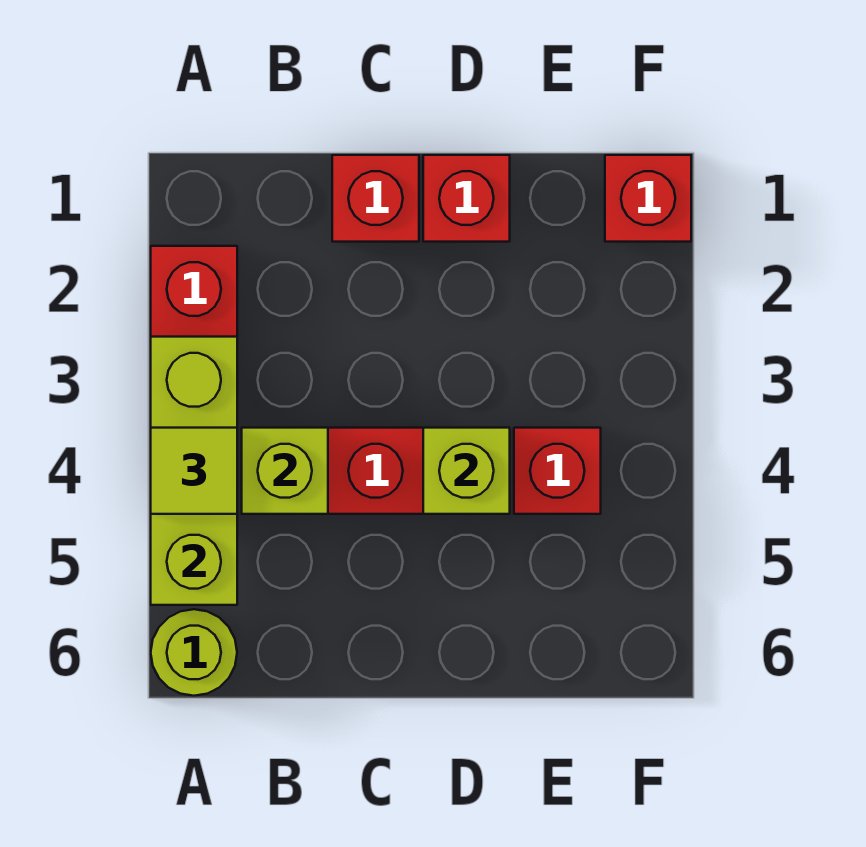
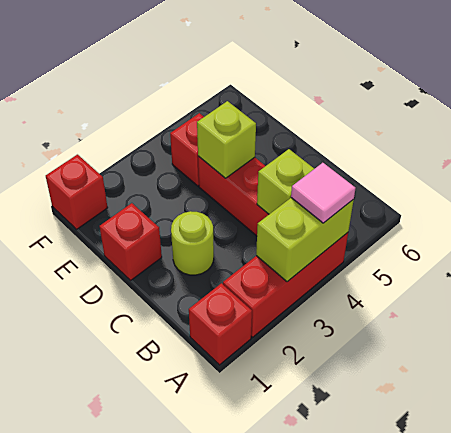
lime 1x3 brick [151,337,237,605] -> lime 1x2 brick [256,198,354,282]
lime 1x1 tile [151,428,237,514] -> pink 1x1 tile [291,163,356,223]
lime 1x1 round brick [151,609,237,696] -> lime 1x1 round brick moved to [171,211,214,275]
red 1x1 brick [332,155,419,242] -> red 1x1 brick moved to [189,283,252,365]

